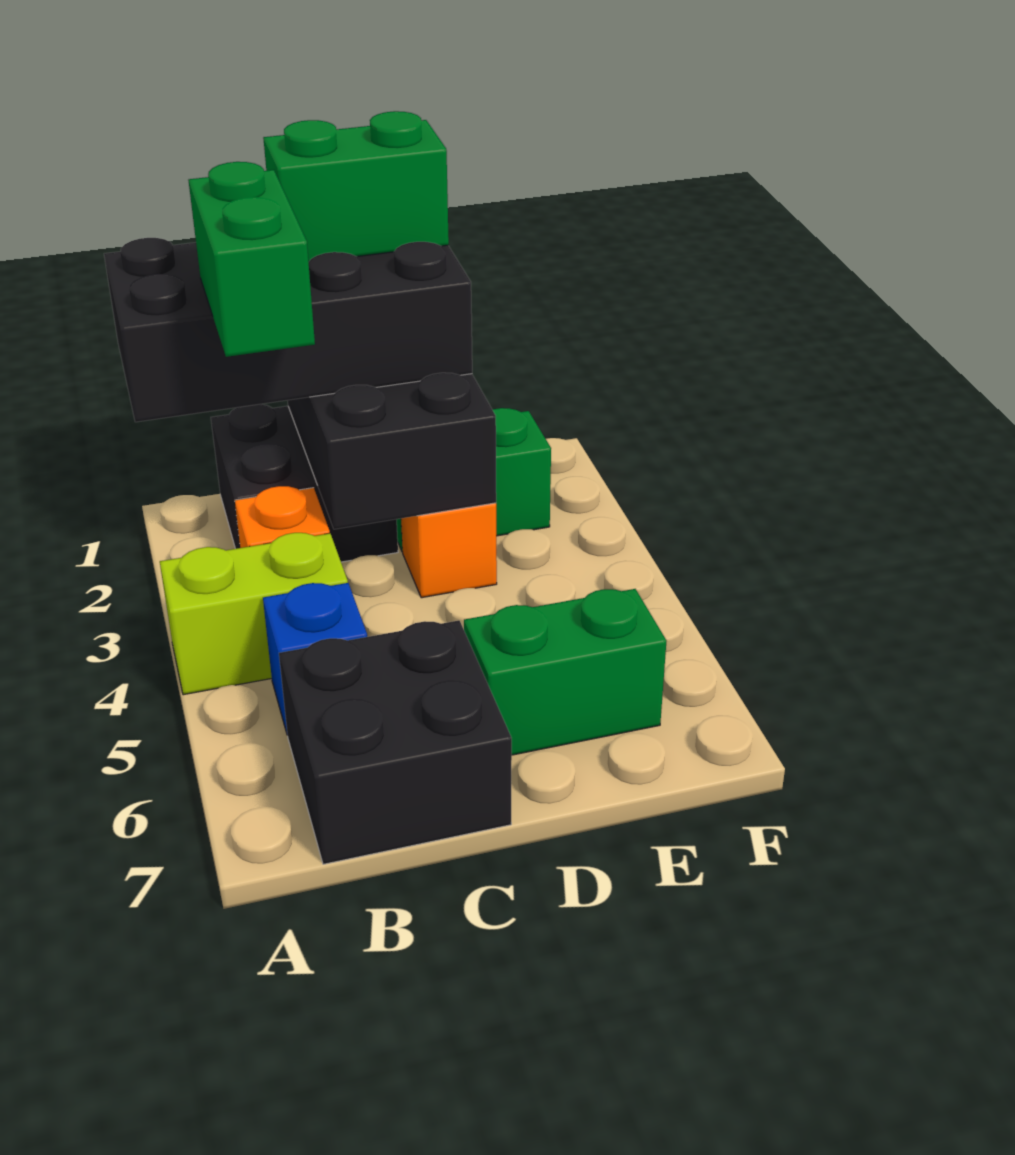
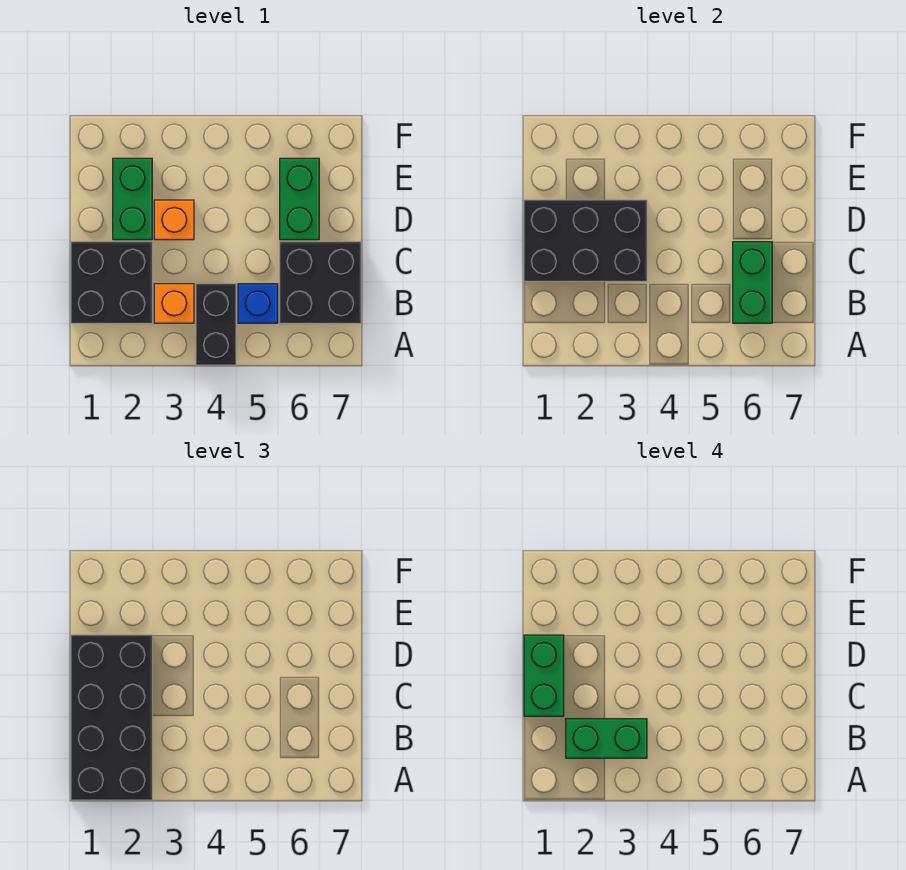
lime 1x2 brick [160,533,348,695] -> black 1x2 brick [196,284,236,365]
none -> green 1x2 brick [733,242,772,323]

